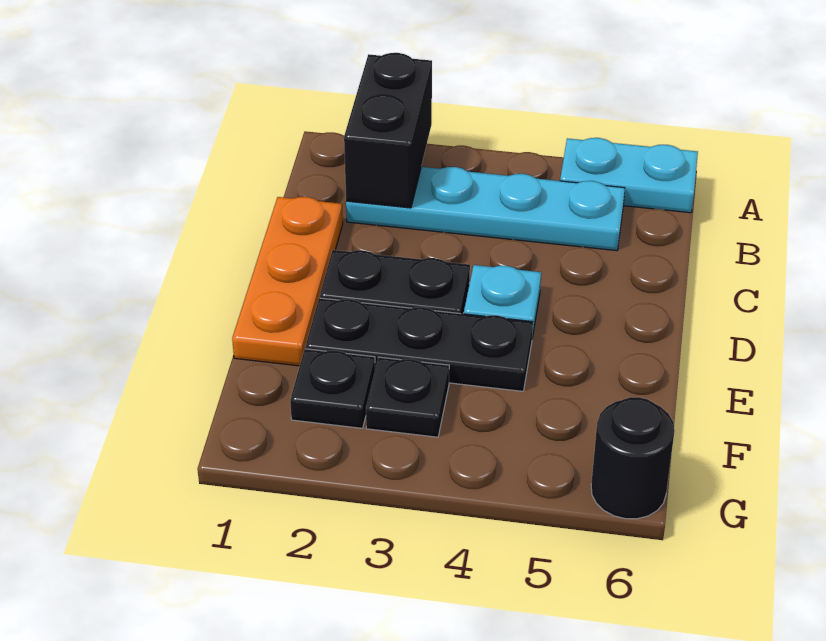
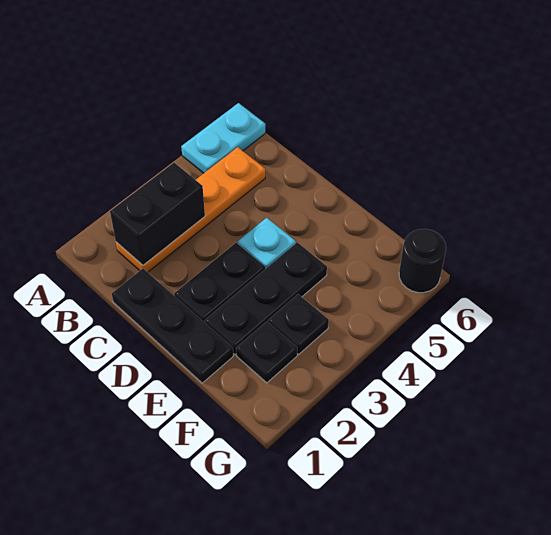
black 1x2 brick [344,53,432,208] -> black 1x2 brick turned to [110,163,205,265]
cyan 1x4 plate [346,167,625,251] -> orange 1x4 plate [116,147,265,272]
orange 1x3 plate [232,197,343,366] -> black 1x3 plate [112,269,233,383]

